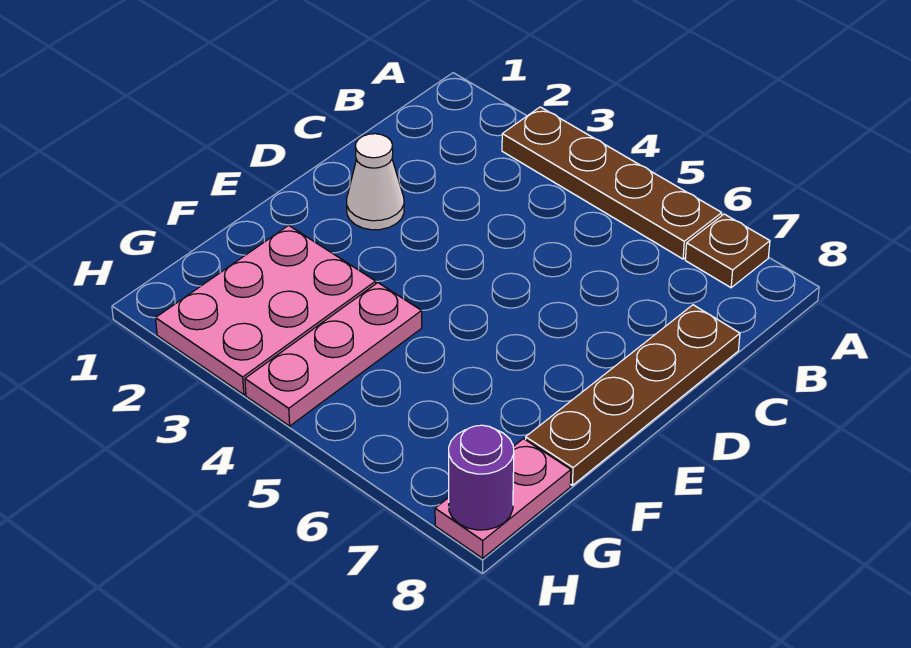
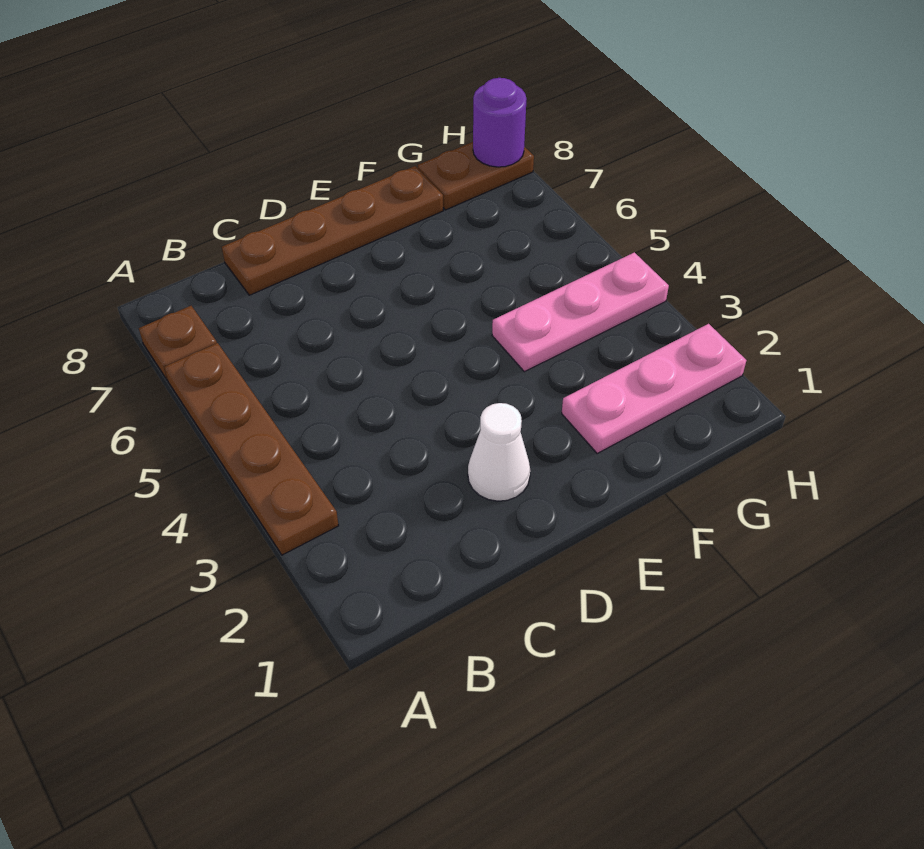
pink 2x3 plate [156,225,376,395] -> pink 1x3 plate [562,324,747,453]
pink 1x2 plate [435,439,571,558] -> brown 1x2 plate [418,142,534,210]

